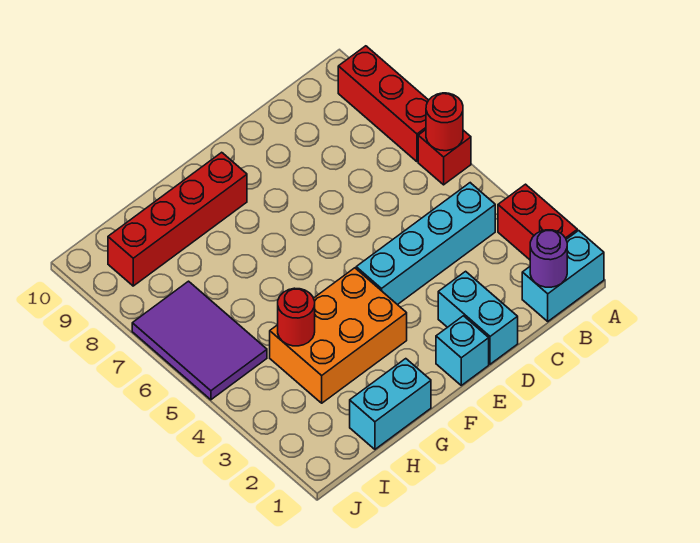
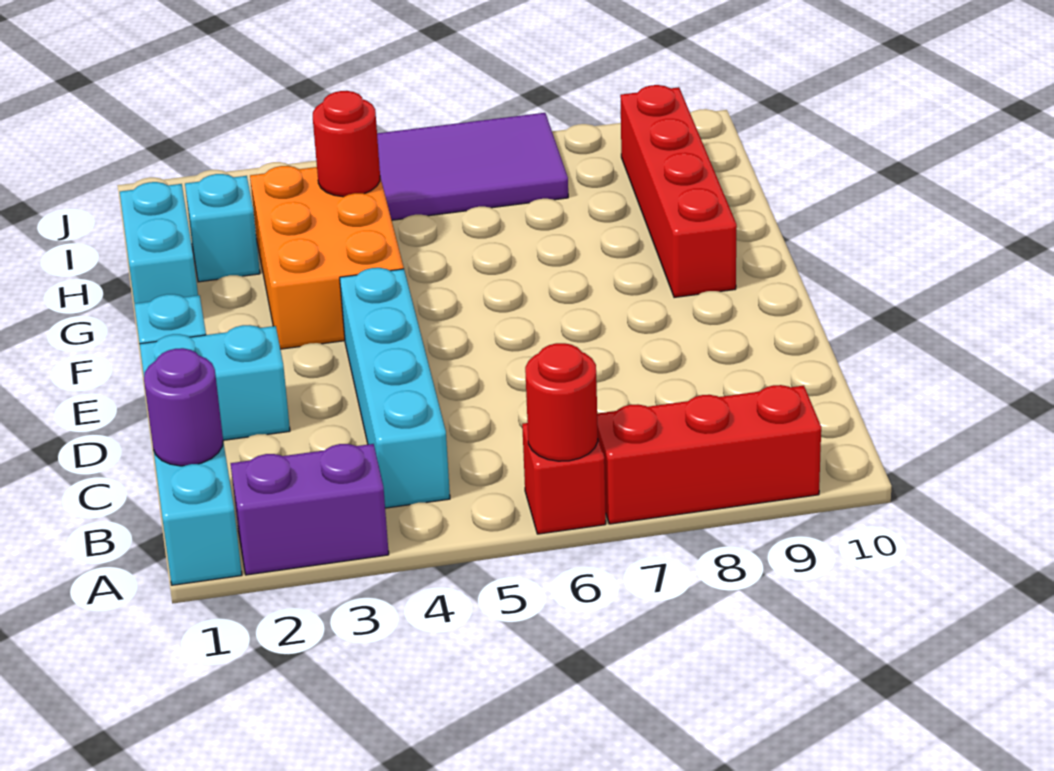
red 1x2 brick [498,184,577,260] -> purple 1x2 brick [231,444,389,575]
none -> cyan 1x1 brick [185,174,260,282]

